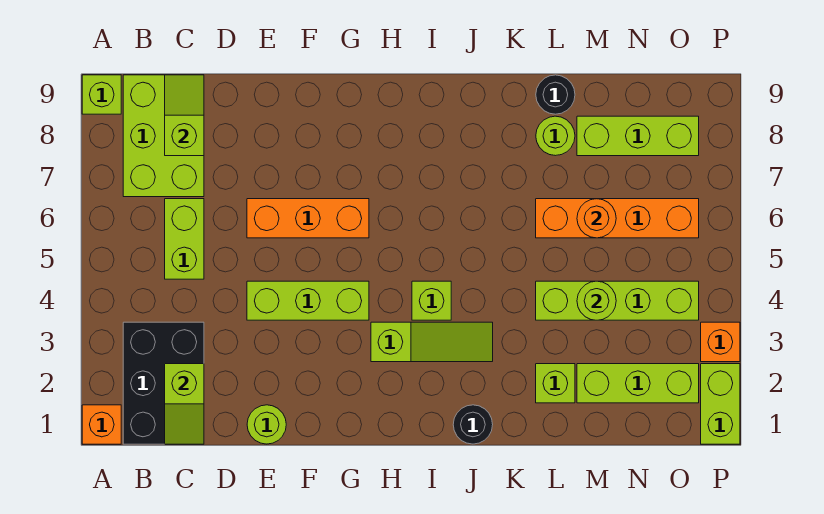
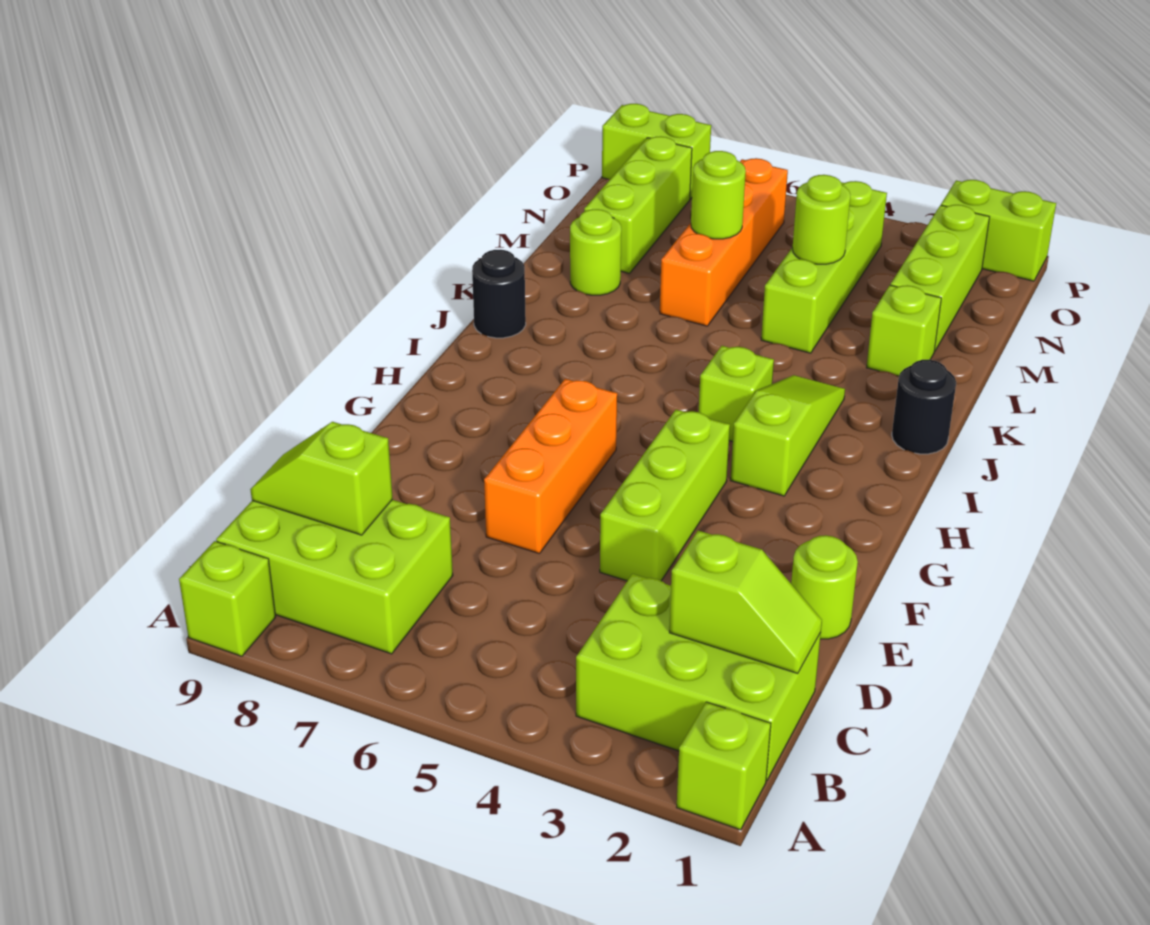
orange 1x1 brick [82,405,121,444] -> lime 1x1 brick [677,702,771,830]
black 2x3 brick [123,322,204,444] -> lime 2x3 brick [576,574,821,781]
lime 1x2 brick [165,199,204,279] -> lime 1x2 brick moved to [602,104,711,199]
black 1x1 round brick [536,75,575,114] -> black 1x1 round brick moved to [472,250,526,338]
orange 1x1 round brick [577,199,616,238] -> lime 1x1 round brick [691,151,746,239]
orange 1x1 brick [701,322,740,362] -> none

